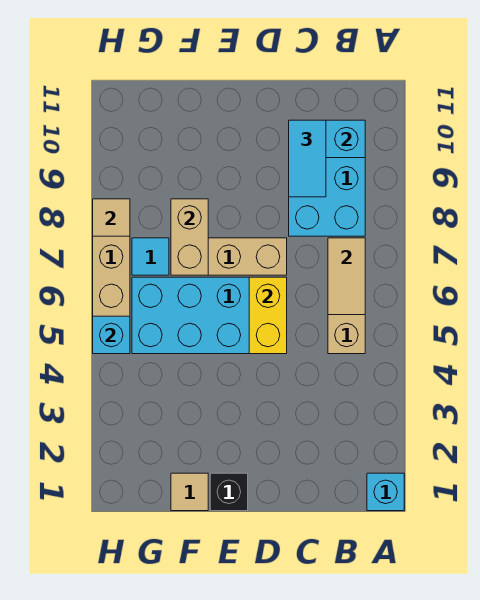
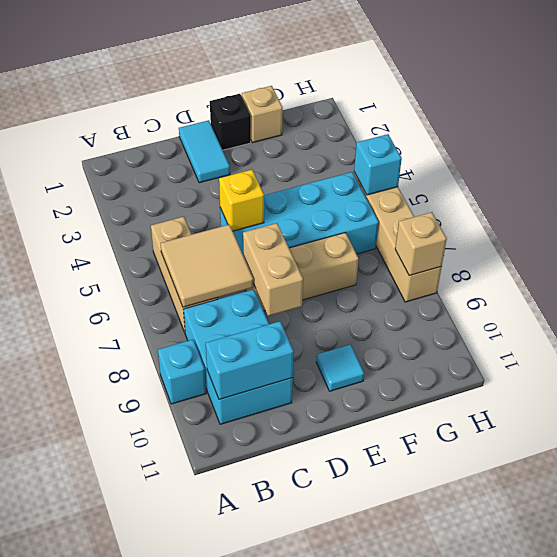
cyan 1x1 brick [367,473,404,511] -> cyan 1x1 brick moved to [158,340,206,404]
tan 1x2 tile [328,238,365,315] -> tan 2x2 tile [160,225,253,307]
cyan 1x2 tile [289,120,326,197] -> cyan 1x2 tile moved to [179,120,230,183]
yellow 1x2 brick [249,277,287,354] -> yellow 1x1 brick [219,170,264,231]
tan 1x1 tile [171,473,208,511] -> tan 1x1 brick [242,86,283,143]
tan 1x2 brick [171,199,208,275] -> tan 1x2 brick moved to [243,223,303,316]
cyan 1x1 tile [132,238,169,275] -> cyan 1x1 tile moved to [316,345,364,391]
tan 1x1 tile [93,199,130,236] -> tan 1x1 brick [395,212,447,276]

